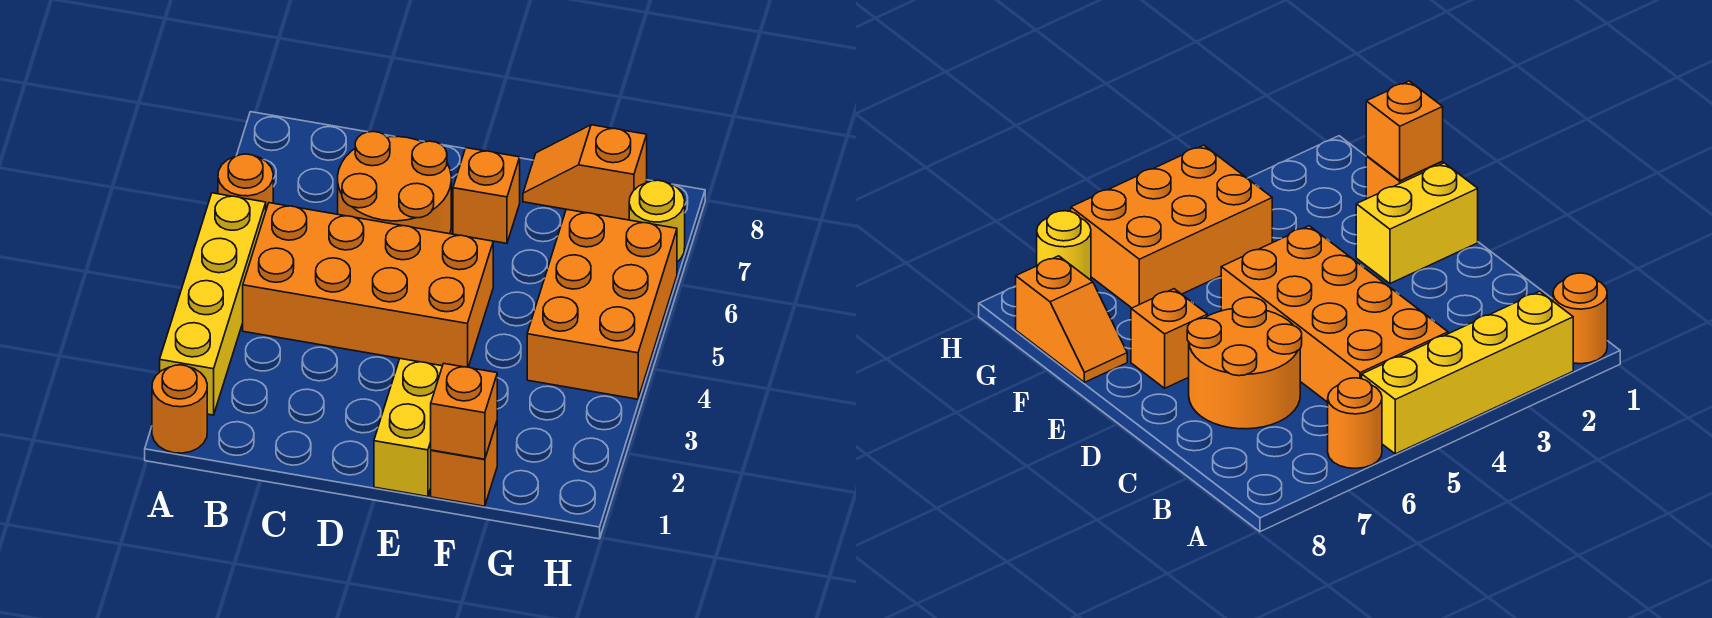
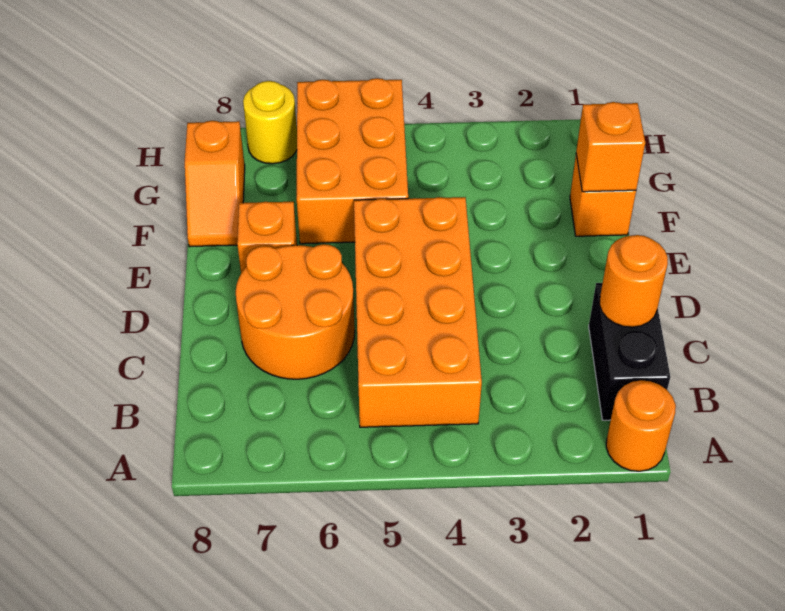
yellow 1x4 brick [160,193,266,415] -> none
orange 1x1 round brick [218,154,273,209] -> orange 1x1 round brick moved to [600,235,668,327]
none -> black 1x2 brick [589,283,670,420]
yellow 1x2 brick [374,359,442,496] -> none
orange 2x3 brick [527,209,677,399] -> orange 2x3 brick turned to [297,78,408,244]

